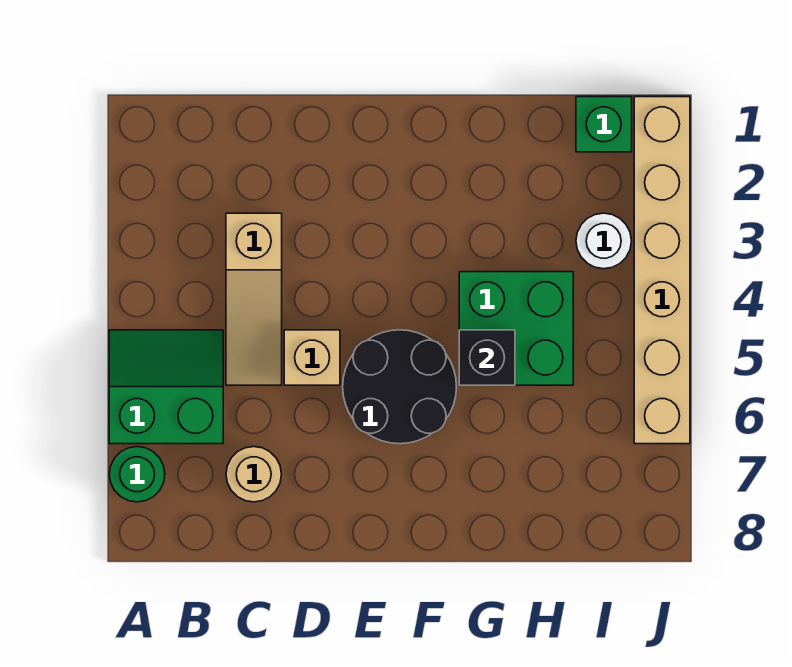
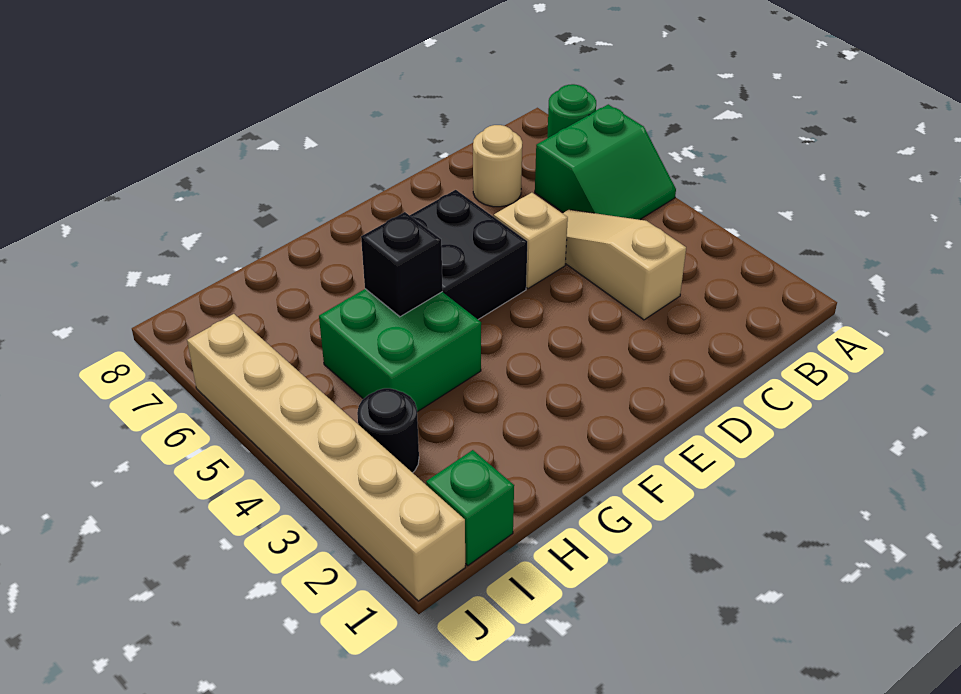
black 2x2 round brick [343,330,457,444] -> black 2x2 brick [410,190,527,319]
white 1x1 round brick [576,213,631,269] -> black 1x1 round brick [357,388,419,473]

